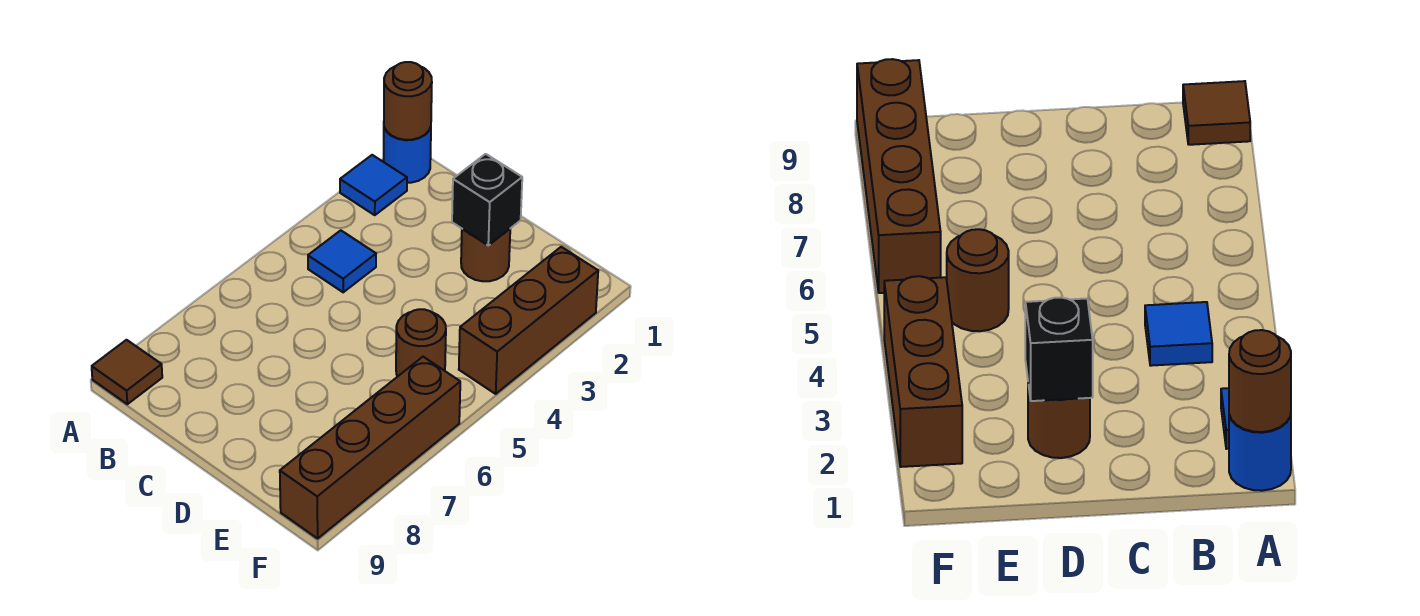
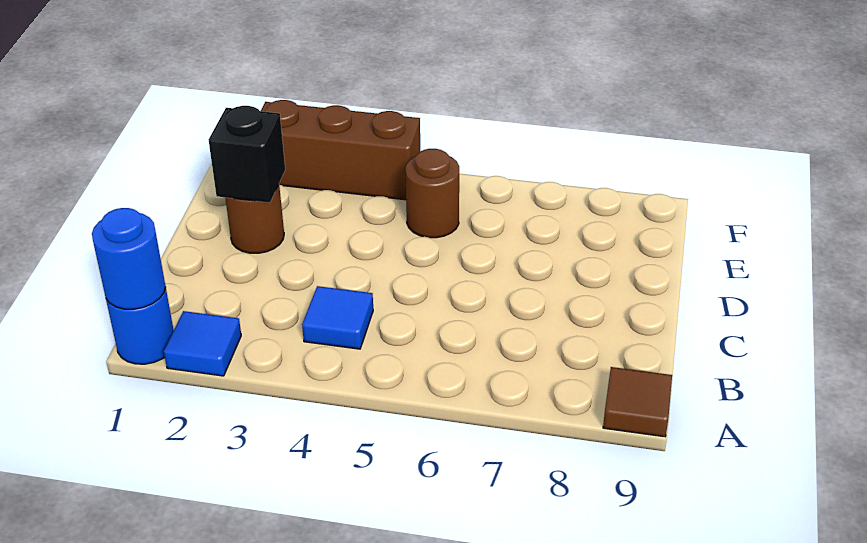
brown 1x1 round brick [384,62,432,140] -> blue 1x1 round brick [92,208,166,309]
brown 1x4 brick [280,357,460,538] -> none

